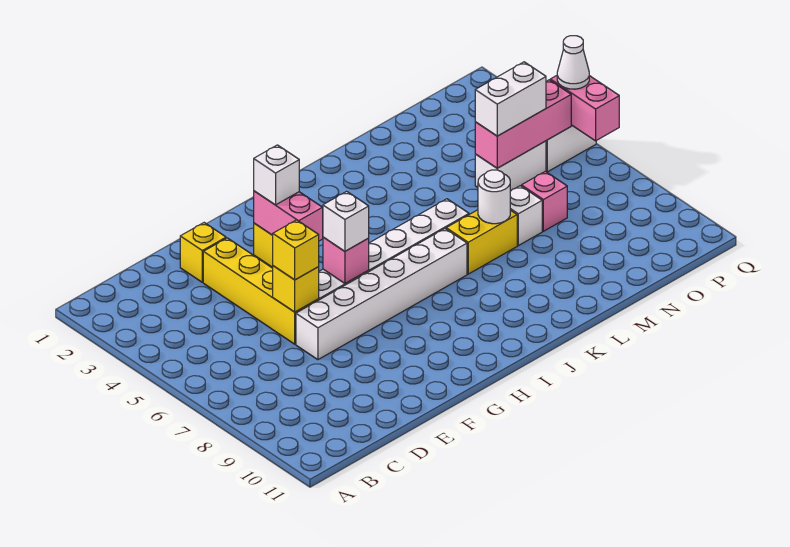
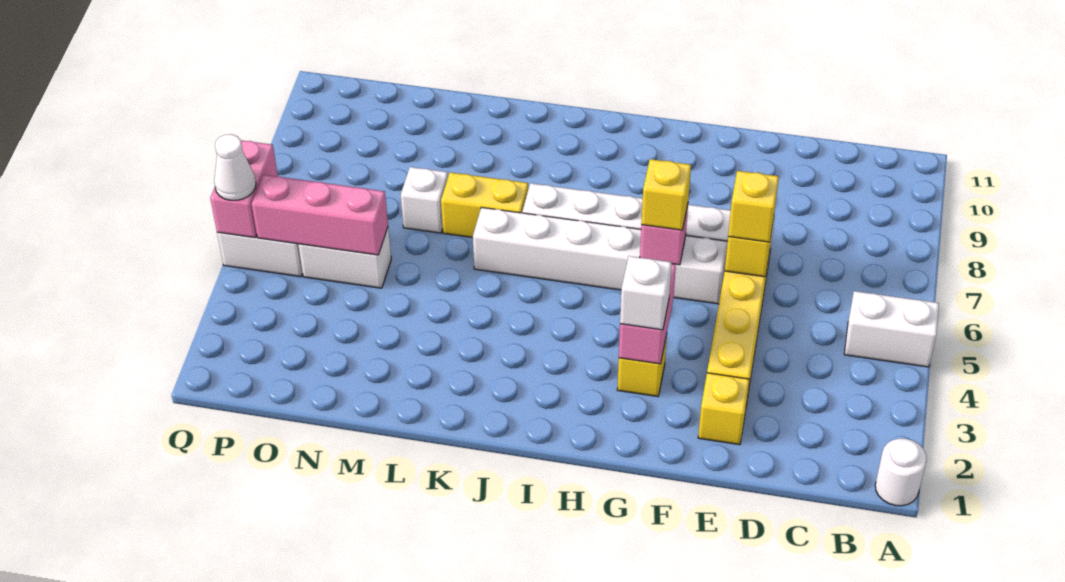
white 1x1 brick [323,191,369,251] -> yellow 1x1 brick [641,159,691,230]
white 1x1 round brick [478,170,510,224] -> white 1x1 round brick moved to [875,438,927,506]
white 1x2 brick [475,62,546,136] -> white 1x2 brick moved to [844,291,939,367]
pink 1x1 brick [521,171,567,231] -> none

